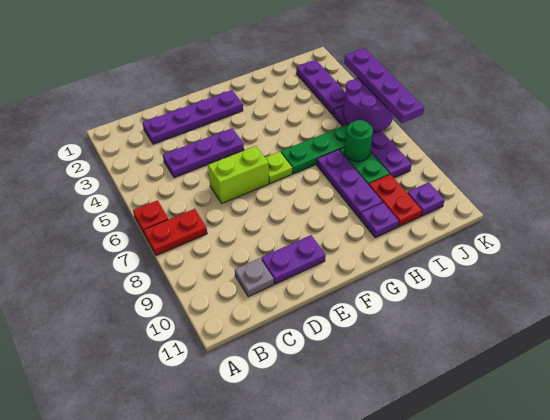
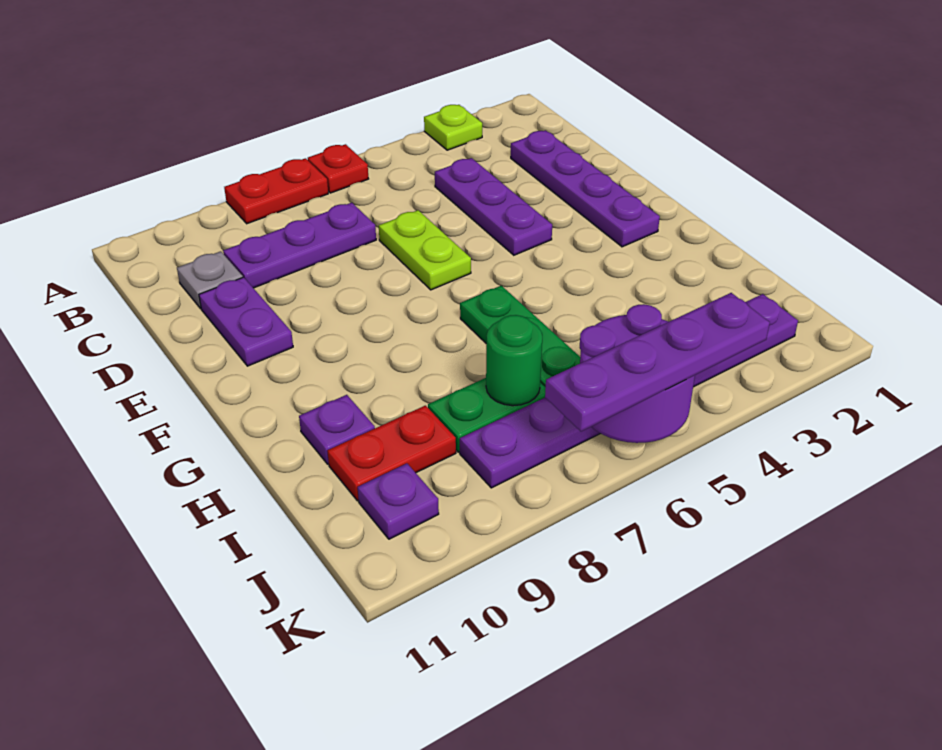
red 1x2 plate [144,209,207,256] -> red 1x2 plate turned to [224,158,328,224]
lime 1x2 brick [208,146,269,203] -> lime 1x2 plate [379,210,471,290]
lime 1x1 plate [265,152,292,184] -> lime 1x1 plate moved to [424,105,482,150]
purple 1x3 plate [317,150,383,218] -> purple 1x3 plate moved to [223,203,376,288]

